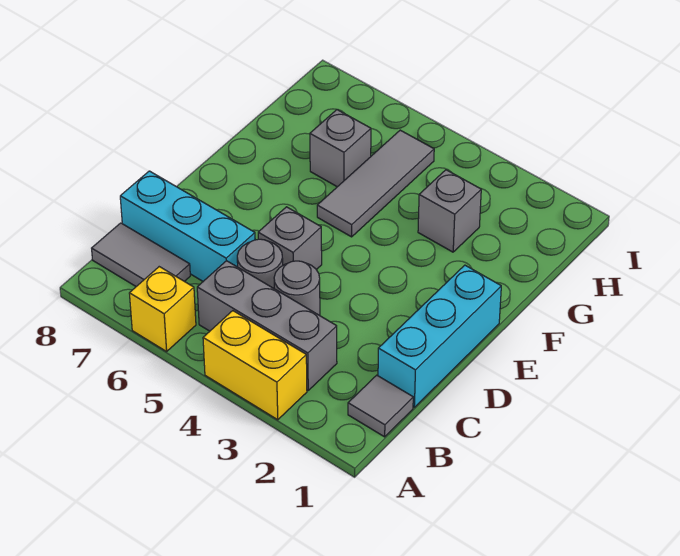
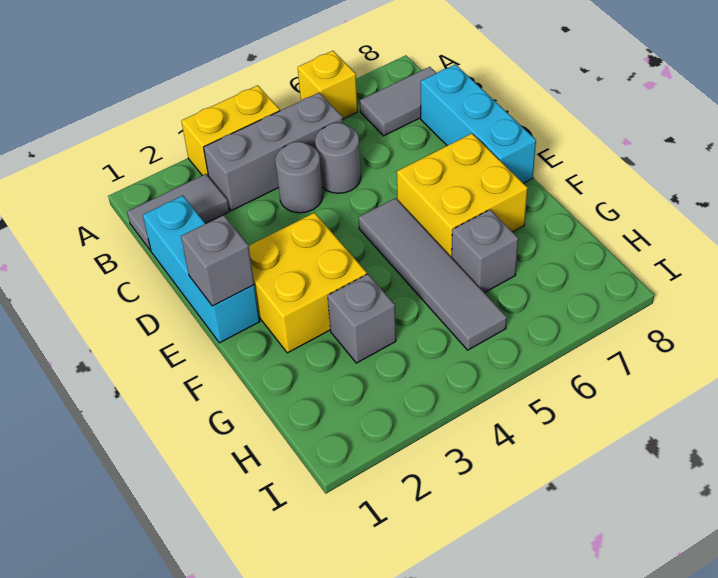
grey 1x1 tile [348,375,413,437] -> grey 1x2 tile [127,174,229,251]
cyan 1x3 brick [120,171,255,281] -> cyan 1x3 brick turned to [421,64,536,183]
grey 1x1 brick [258,207,322,270] -> grey 1x1 brick moved to [181,215,254,306]
none -> yellow 2x2 brick [249,213,367,353]
none -> yellow 2x2 brick [397,134,527,258]
grey 1x3 tile [317,130,434,237] -> grey 1x4 tile [359,198,507,350]

